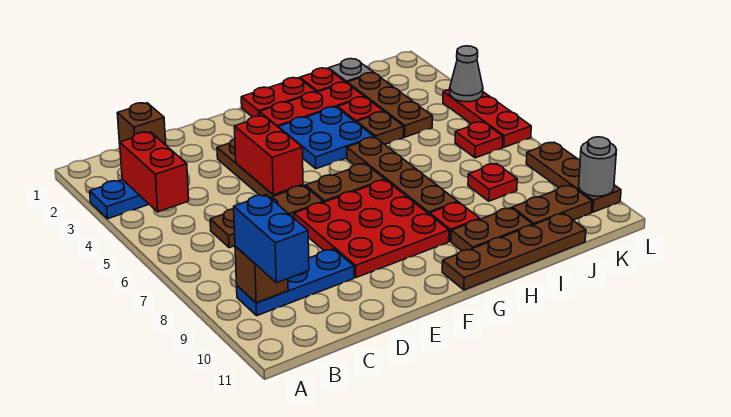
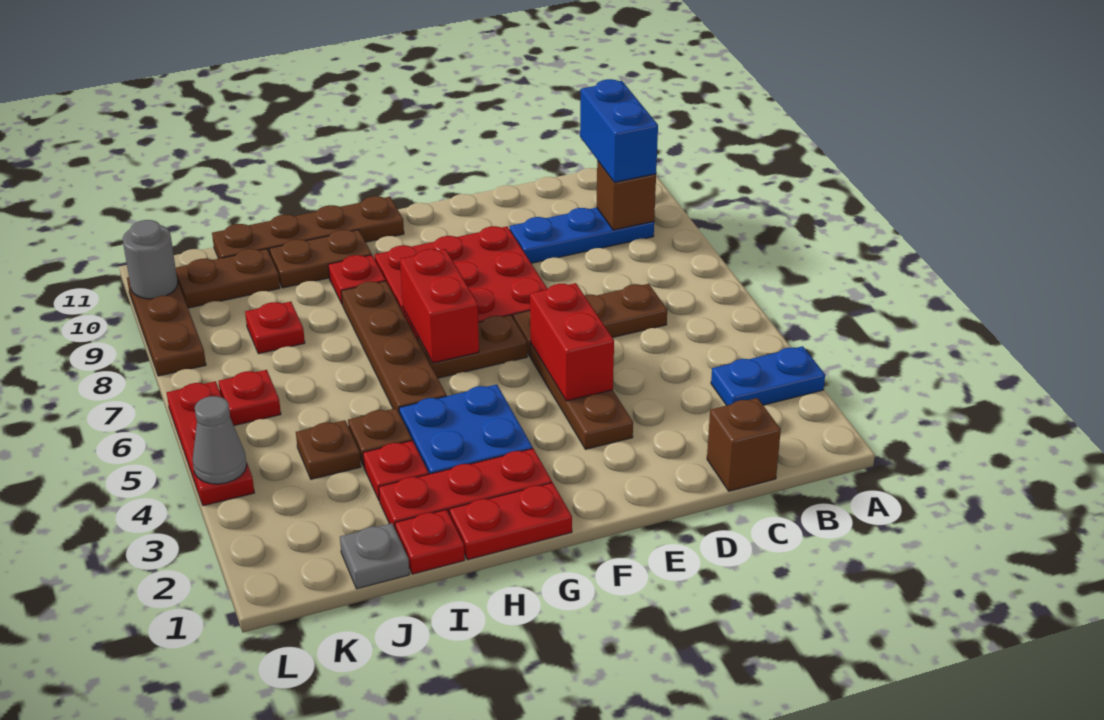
red 1x2 brick [120,132,189,212] -> red 1x2 brick moved to [400,249,479,363]
brown 1x3 plate [347,73,433,137] -> brown 1x1 plate [296,420,361,479]

